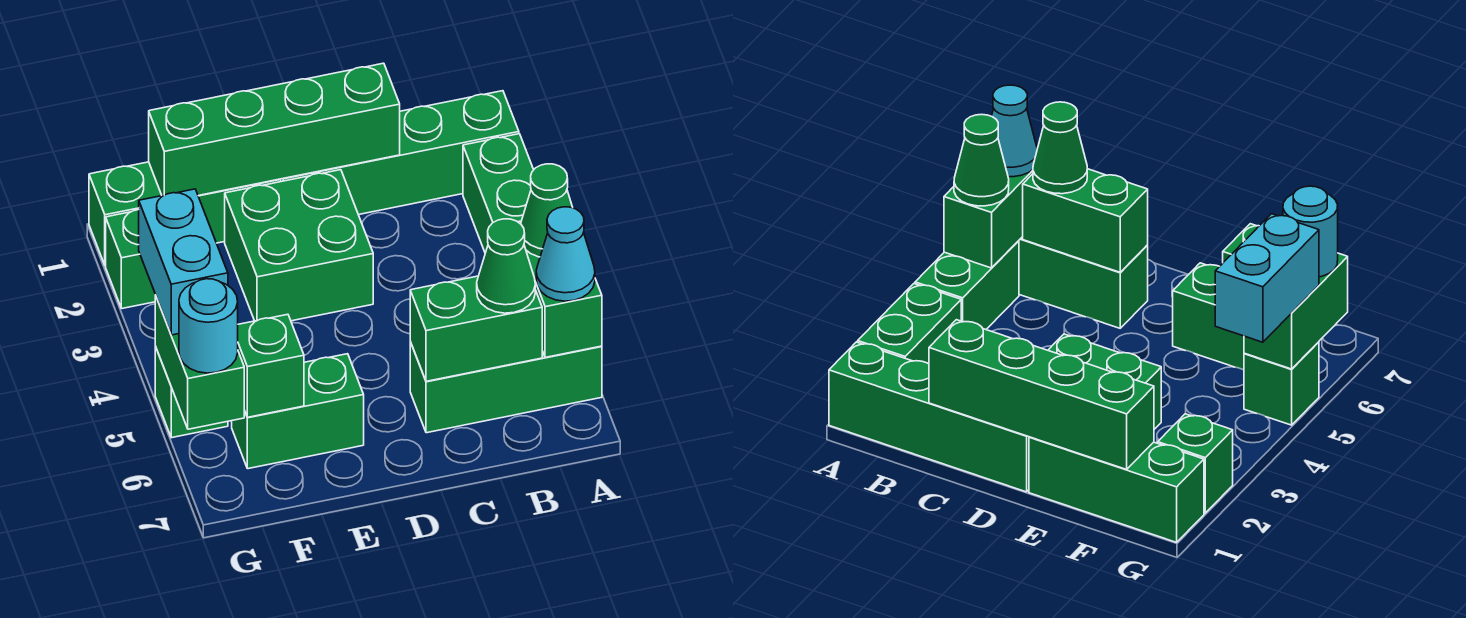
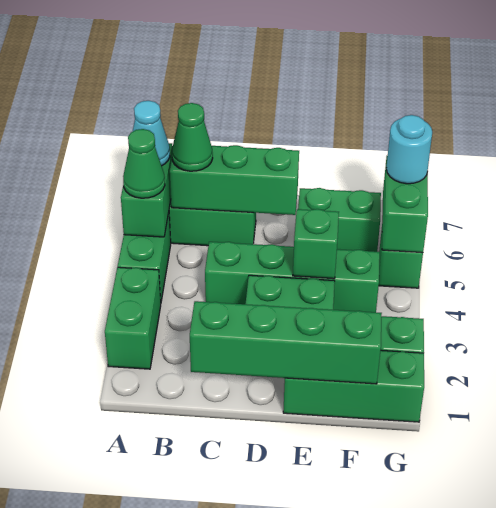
green 1x4 brick [281,91,519,215] -> green 1x4 brick moved to [205,242,380,312]
green 1x2 brick [410,276,542,381] -> green 1x3 brick [170,145,299,215]
green 1x1 brick [238,314,304,417] -> green 1x1 brick moved to [293,209,339,279]
cyan 1x2 brick [139,189,228,335] -> none

